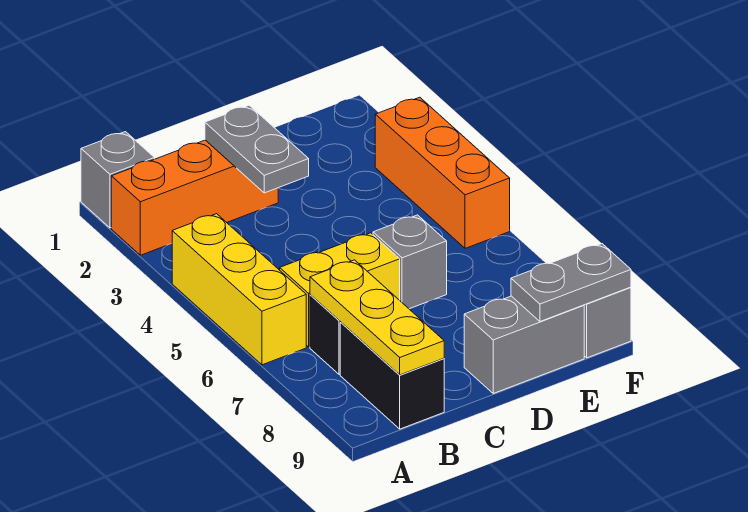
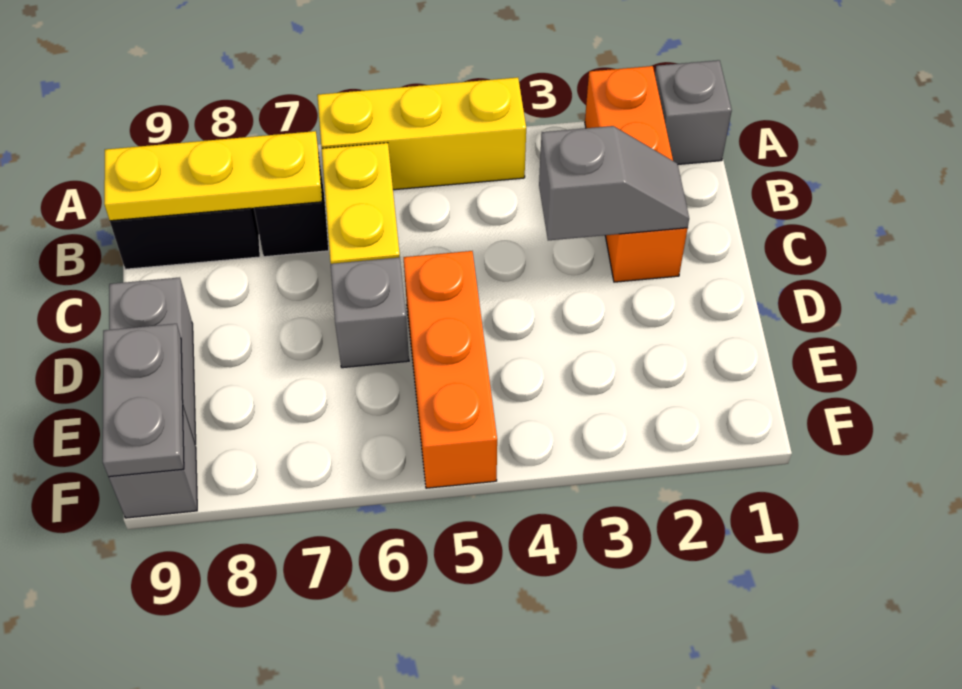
grey 1x2 plate [205,105,309,193] -> grey 1x2 slope [539,126,689,240]
orange 1x3 brick [375,97,510,248] -> orange 1x3 brick turned to [403,251,497,488]

